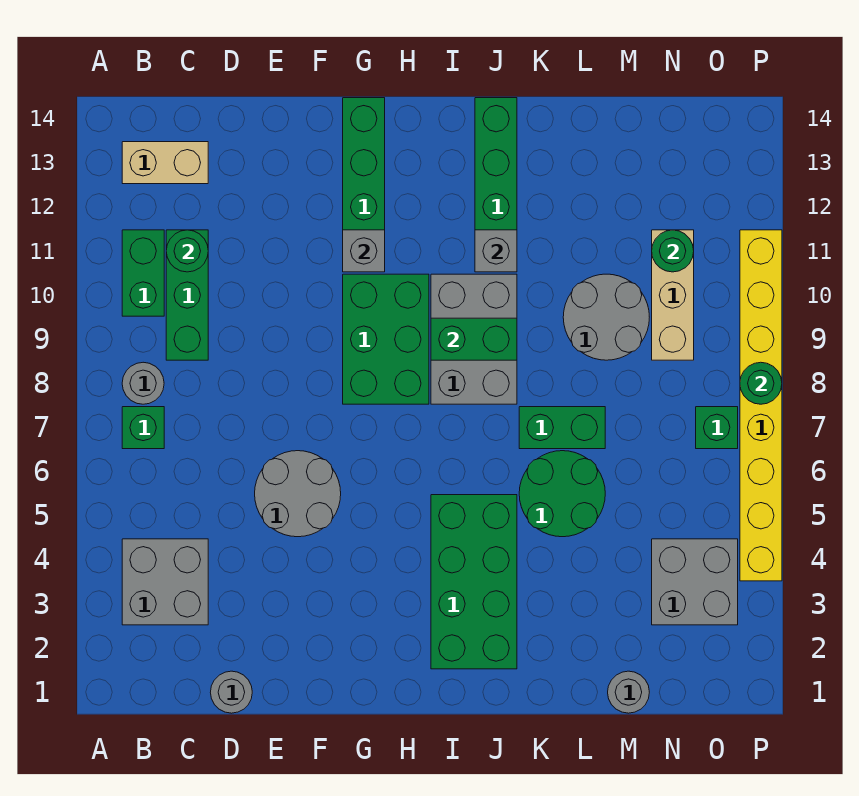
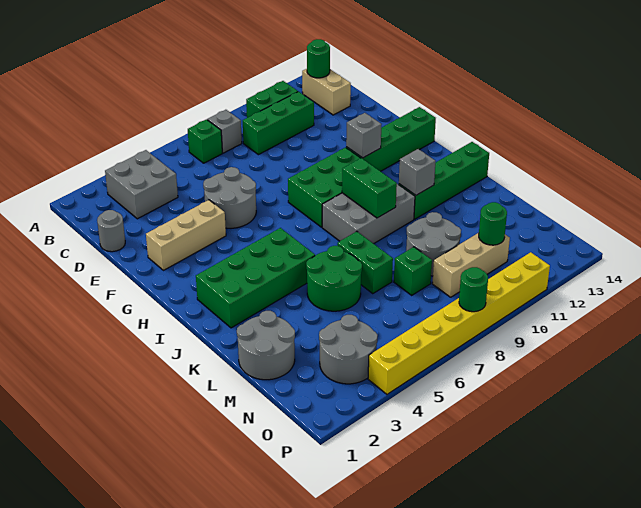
grey 1x1 round brick [122,362,164,404] -> grey 1x1 brick [207,110,242,153]
green 1x1 round brick [166,230,208,272] -> green 1x1 round brick moved to [307,39,330,78]
none -> tan 1x3 brick [146,200,226,270]
grey 1x1 round brick [608,671,649,713] -> grey 2x2 round brick [237,311,295,380]
grey 2x2 brick [652,539,738,625] -> grey 2x2 round brick [319,315,377,384]
green 1x1 brick [696,407,738,449] -> green 1x1 brick moved to [394,247,432,295]

